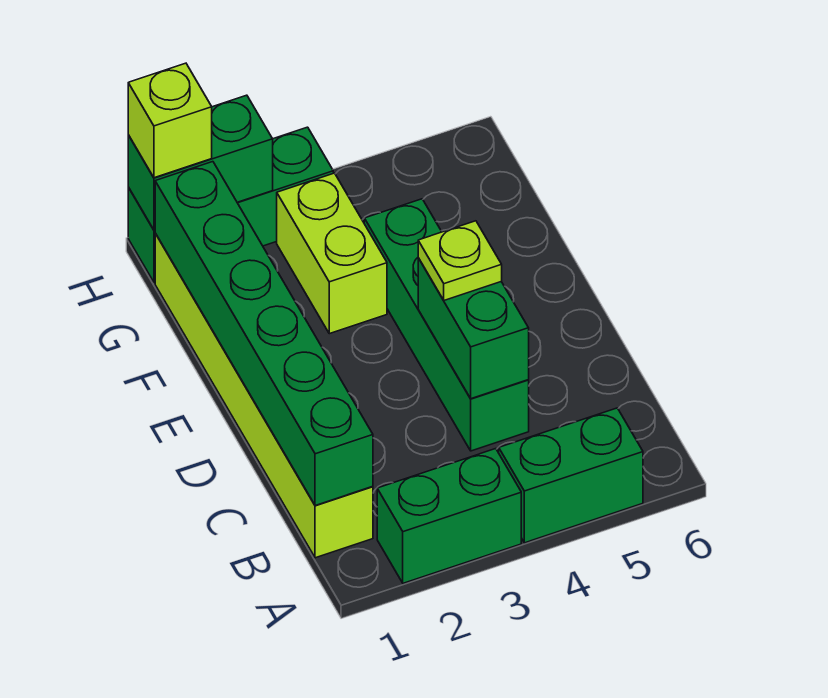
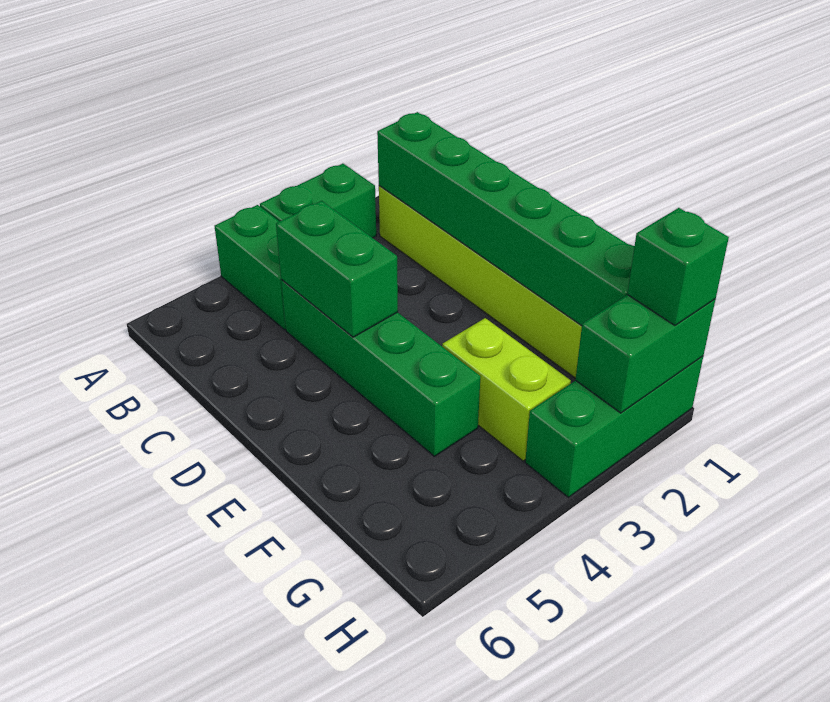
green 1x2 brick [499,408,643,543] -> green 1x2 brick turned to [215,205,286,330]
lime 1x1 plate [418,221,502,300] -> none
lime 1x1 brick [128,63,212,178] -> green 1x1 brick [627,208,729,325]

